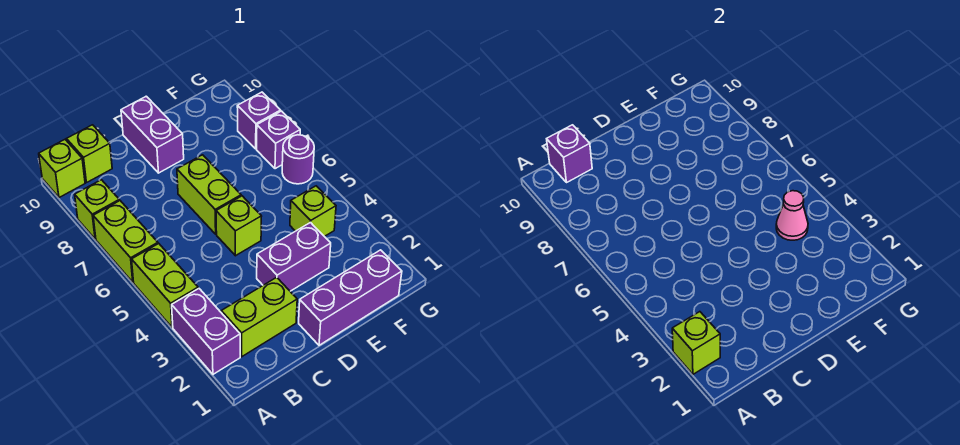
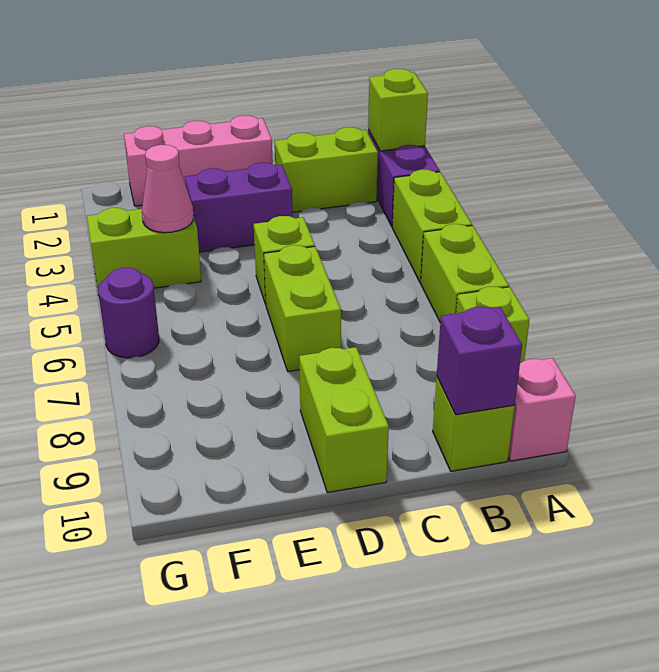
lime 1x1 brick [39,140,85,198] -> pink 1x1 brick [508,358,576,461]
purple 1x3 brick [299,250,402,345] -> pink 1x3 brick [124,115,273,206]
purple 1x2 brick [121,96,184,173] -> lime 1x2 brick [299,347,389,493]
lime 1x1 brick [290,186,336,236] -> lime 1x2 brick [87,208,201,289]
purple 1x1 brick [257,111,300,169] -> none
purple 1x1 brick [237,92,281,149] -> none

